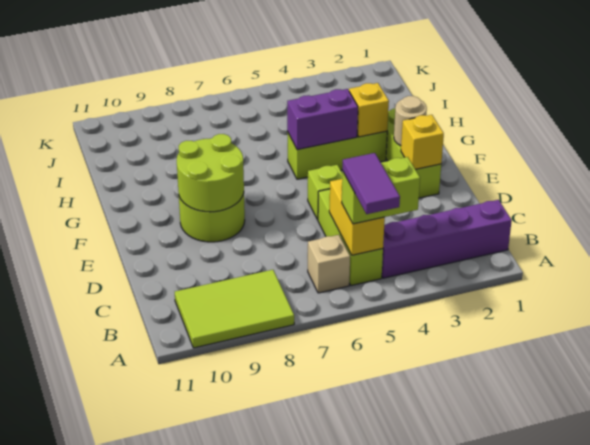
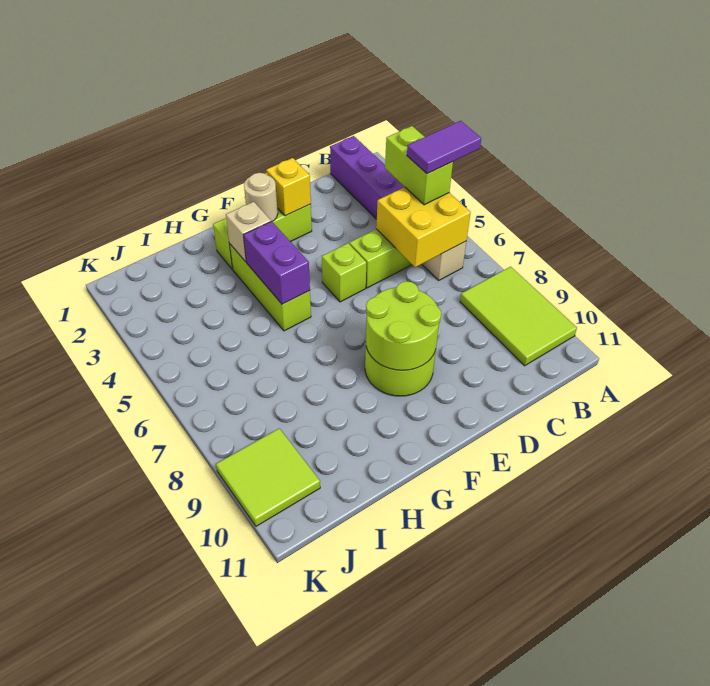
yellow 1x2 brick [329,179,385,255] -> yellow 2x2 brick [376,187,471,267]
yellow 1x1 brick [349,83,389,137] -> tan 1x1 brick [226,202,271,262]
none -> lime 2x2 tile [216,428,320,526]

